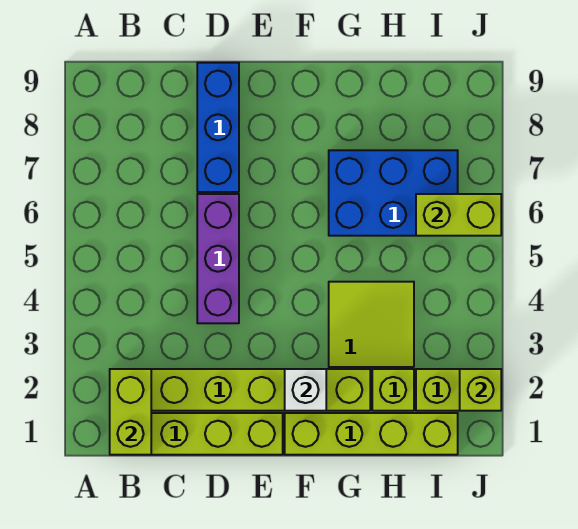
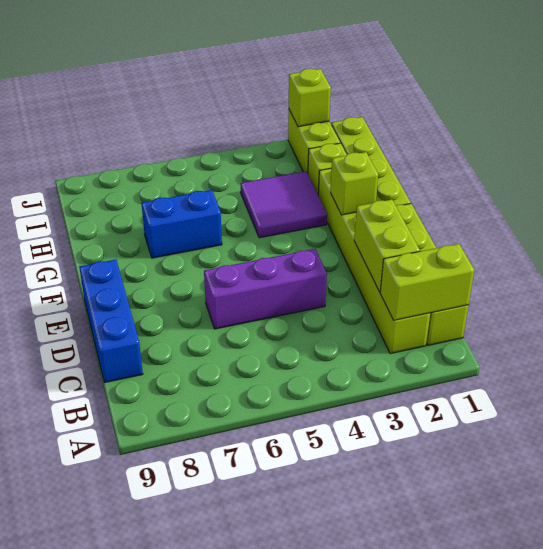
blue 1x3 brick [197,63,239,192] -> blue 1x3 brick turned to [79,260,143,382]
white 1x1 brick [285,369,326,411] -> lime 1x1 brick [331,152,378,215]
lime 2x2 tile [329,282,414,367] -> purple 2x2 tile [241,171,327,238]
blue 2x3 brick [329,150,458,236] -> blue 1x2 brick [142,190,222,258]
lime 1x2 brick [416,194,501,236] -> lime 1x2 brick moved to [354,200,420,292]

